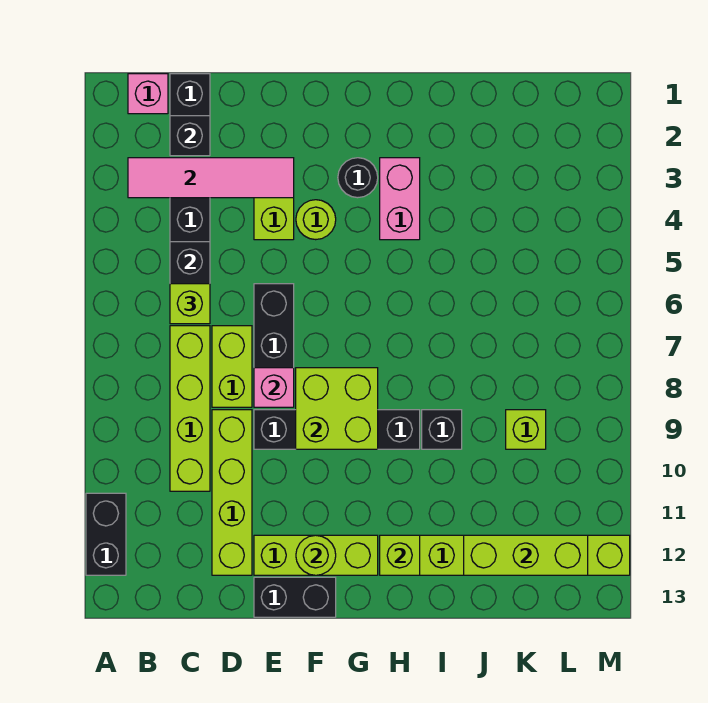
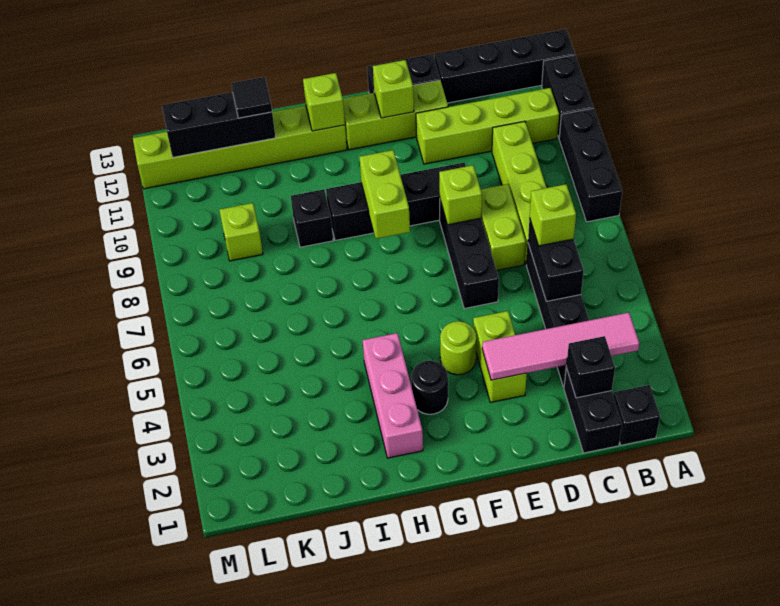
none -> black 1x3 brick [559,108,622,222]
none -> black 1x4 brick [435,29,575,103]
pink 1x1 brick [128,74,168,114] -> black 1x1 brick [613,385,660,445]
lime 1x4 brick [212,410,252,575] -> lime 1x4 brick turned to [416,88,559,164]
pink 1x1 brick [254,368,294,407] -> lime 1x1 brick [439,165,482,225]
lime 2x2 brick [296,368,378,449] -> lime 1x2 brick [360,150,410,239]
lime 1x1 round brick [296,535,336,575] -> lime 1x1 brick [373,60,414,118]
pink 1x2 brick [380,158,420,240] -> pink 1x3 brick [363,333,423,458]
lime 1x3 brick [464,535,588,575] -> black 1x3 brick [162,92,276,157]
none -> black 1x1 tile [231,77,272,118]

